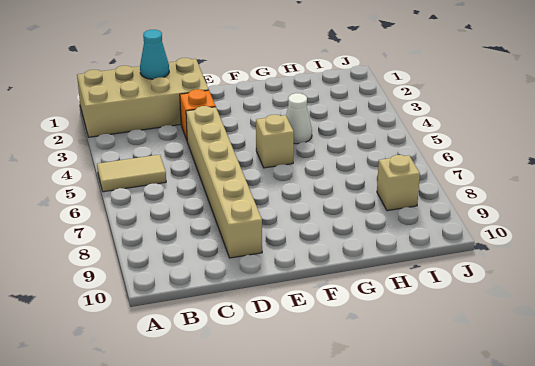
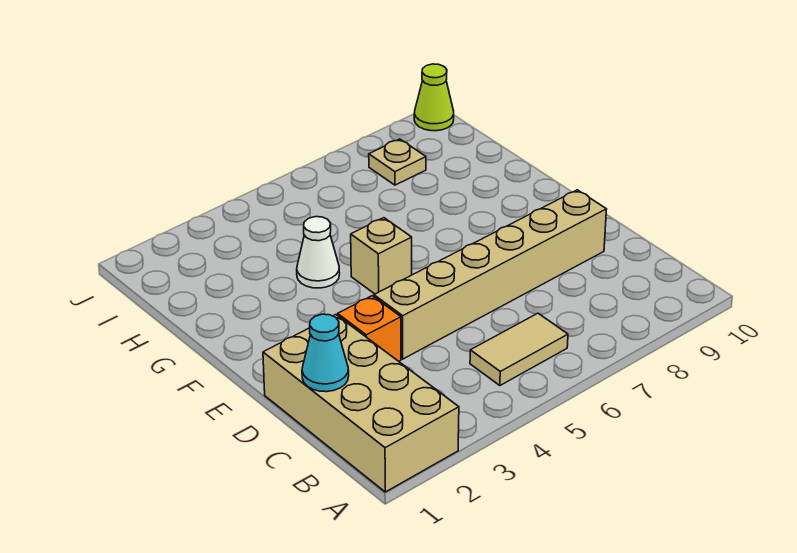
tan 1x2 tile [97,155,166,192] -> tan 1x2 tile turned to [470,313,568,385]
tan 1x1 brick [377,155,420,211] -> tan 1x1 plate [369,139,426,185]
none -> lime 1x1 cone [414,64,454,131]

